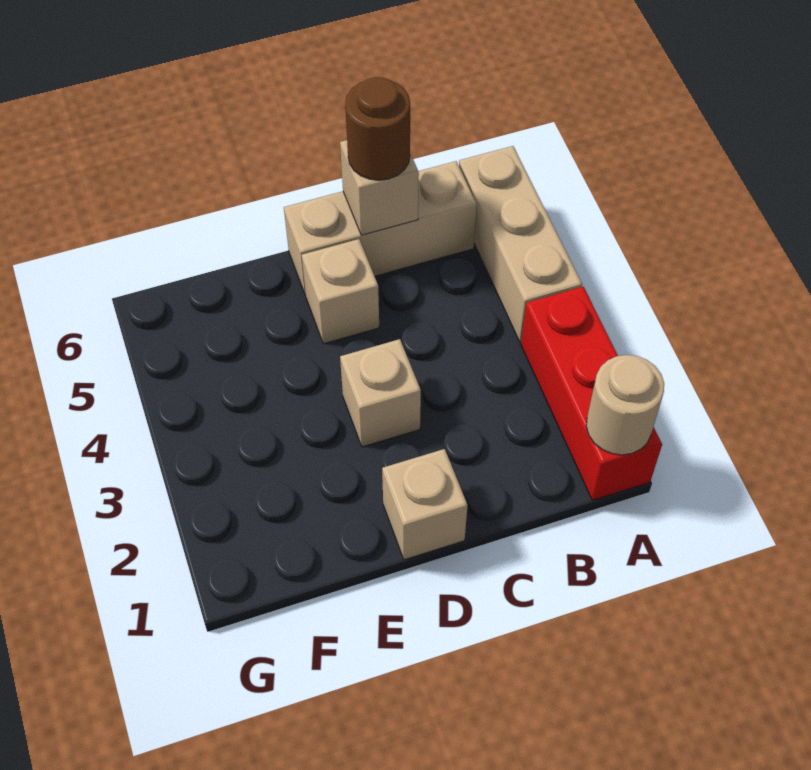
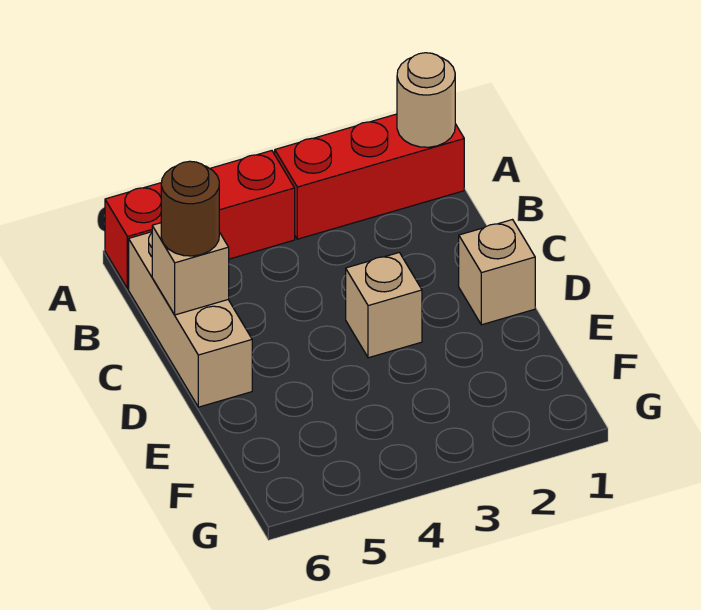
tan 1x3 brick [459,146,582,342] -> red 1x3 brick [105,151,295,289]
tan 1x1 brick [302,239,379,344] -> none

